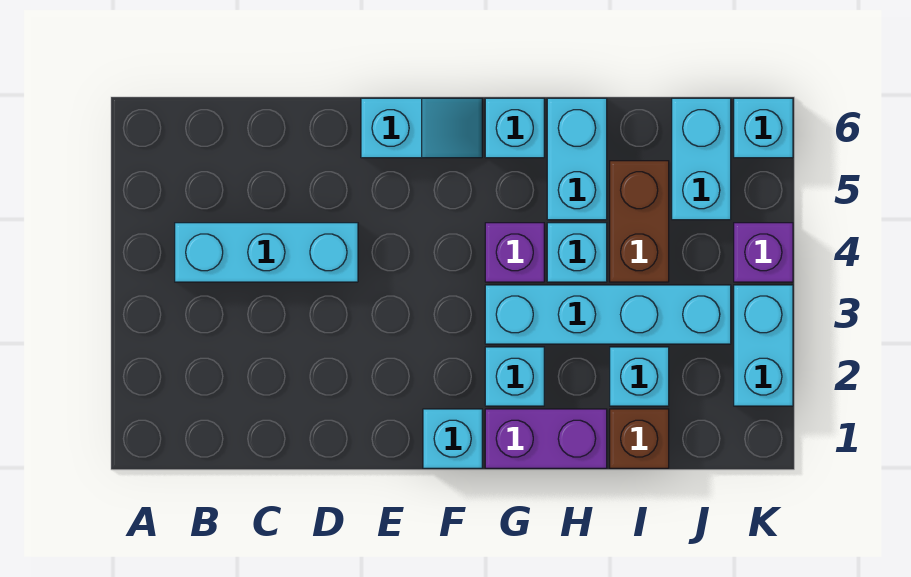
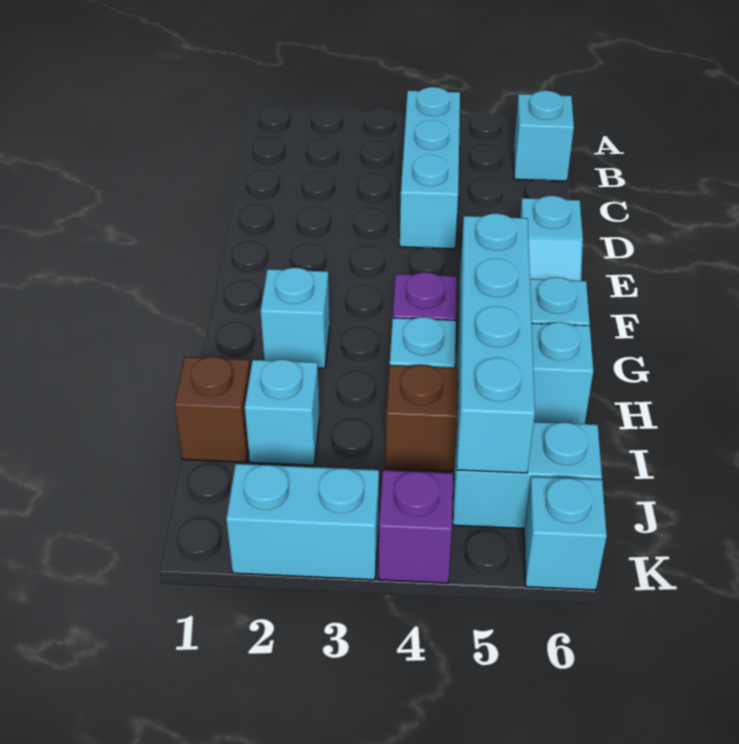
cyan 1x1 brick [423,409,482,468] -> cyan 1x1 brick moved to [514,91,574,181]
purple 1x2 brick [485,409,607,468] -> none
cyan 1x4 brick [485,285,731,344] -> cyan 1x4 brick moved to [457,213,535,473]

